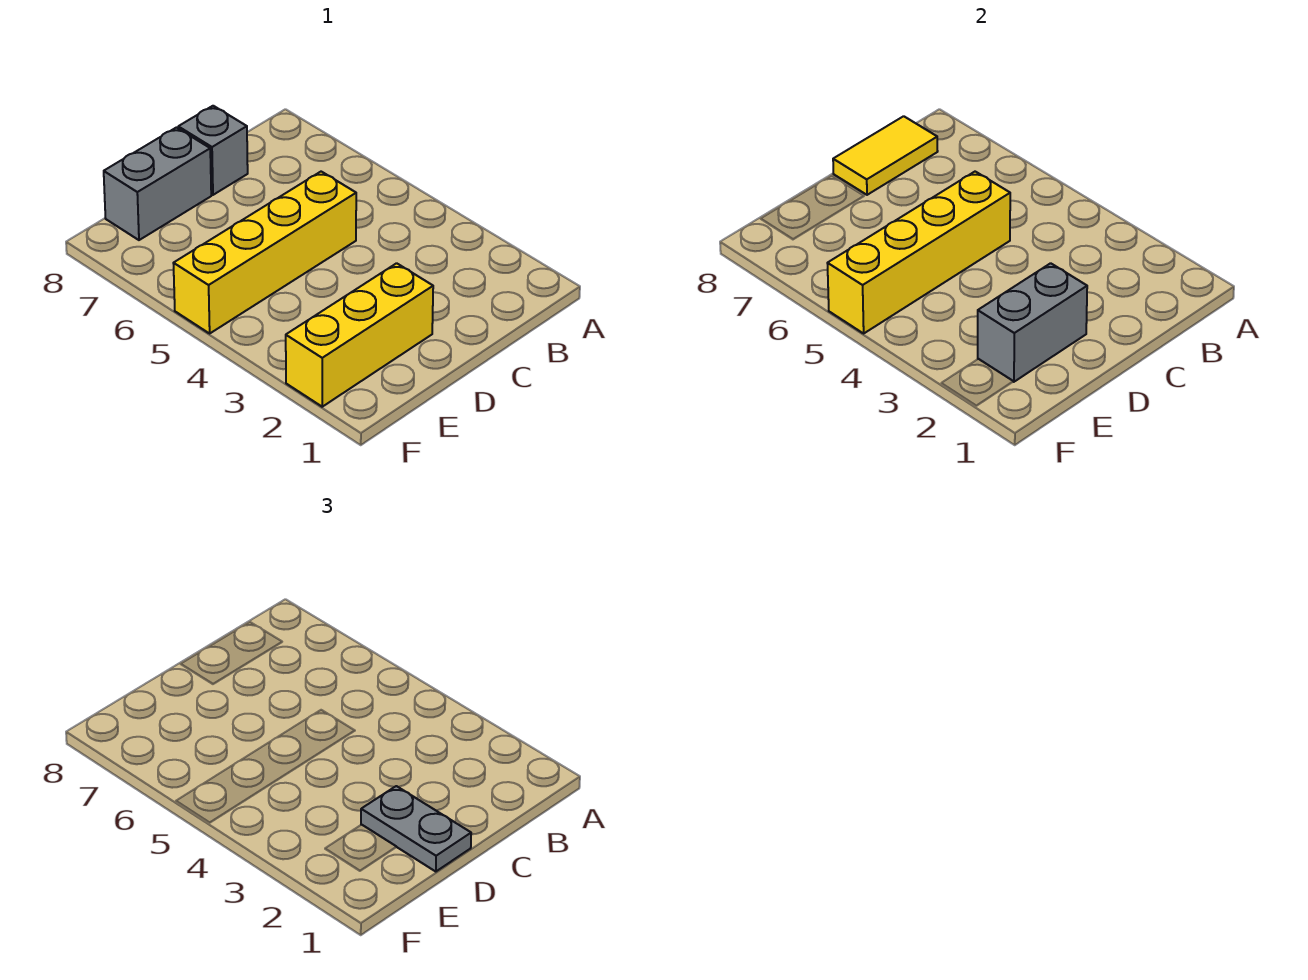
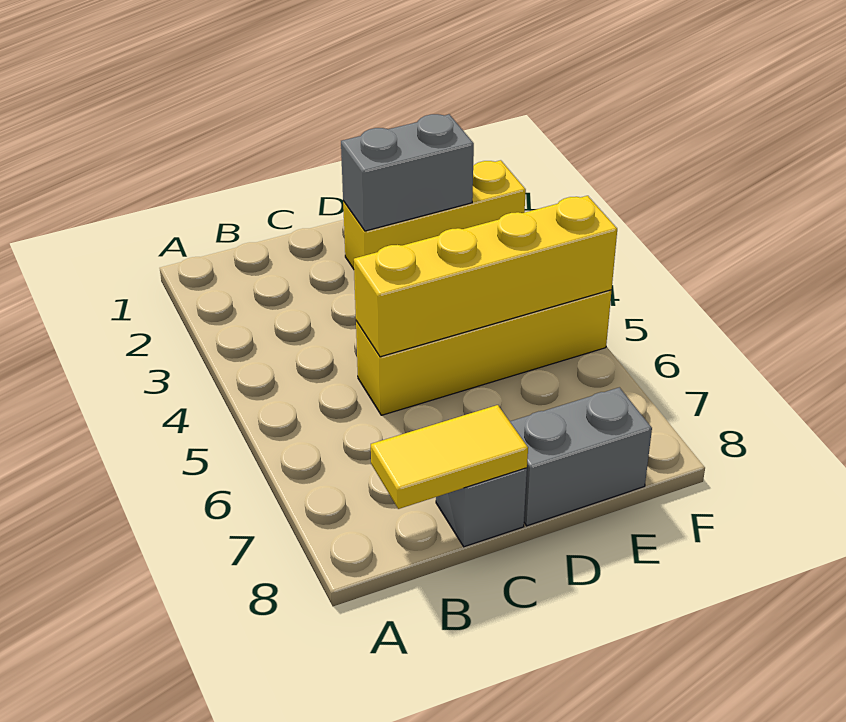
grey 1x2 plate [361,786,471,871] -> none

